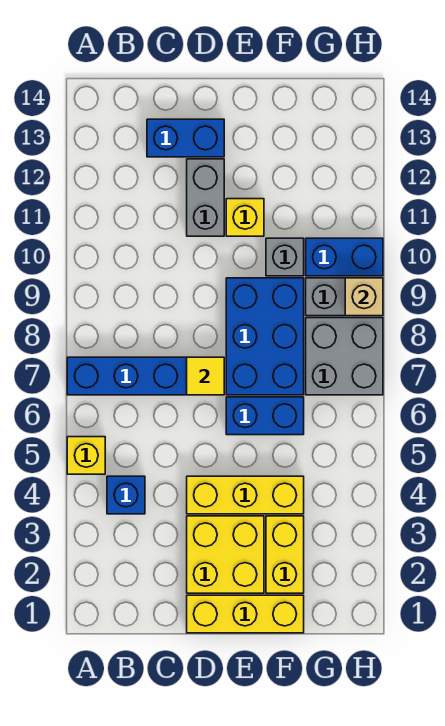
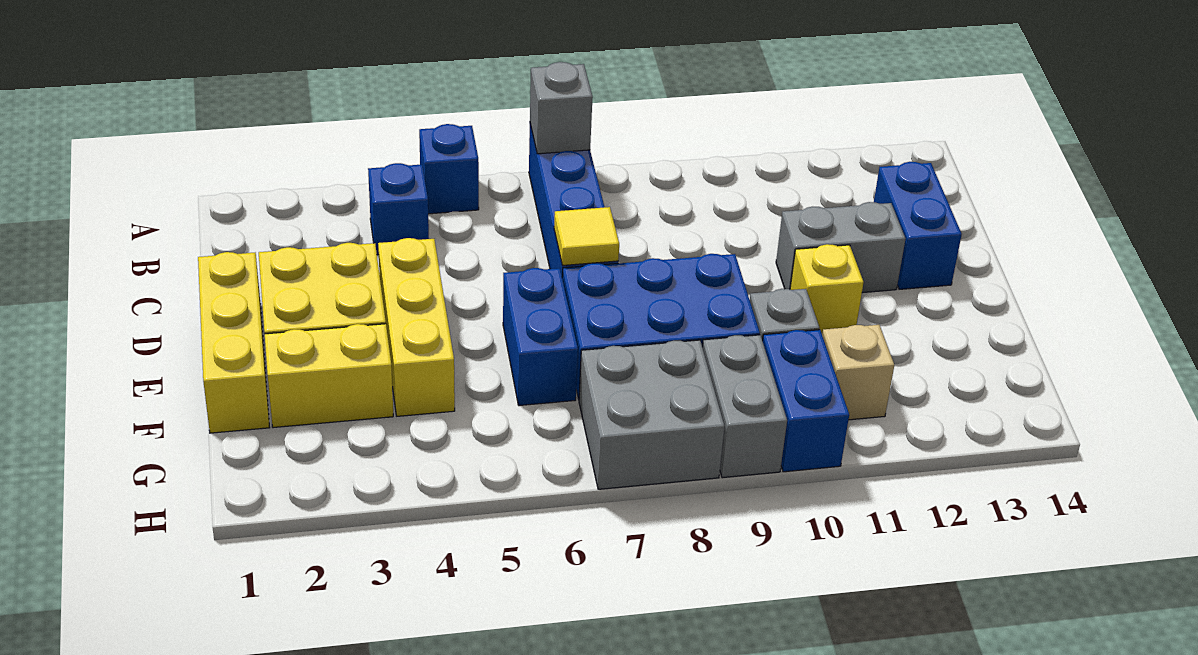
yellow 1x1 brick [67,437,105,474] -> blue 1x1 brick [419,124,479,214]
none -> grey 1x1 brick [530,62,593,154]
tan 1x1 brick [345,278,383,316] -> tan 1x1 brick moved to [822,325,894,420]

